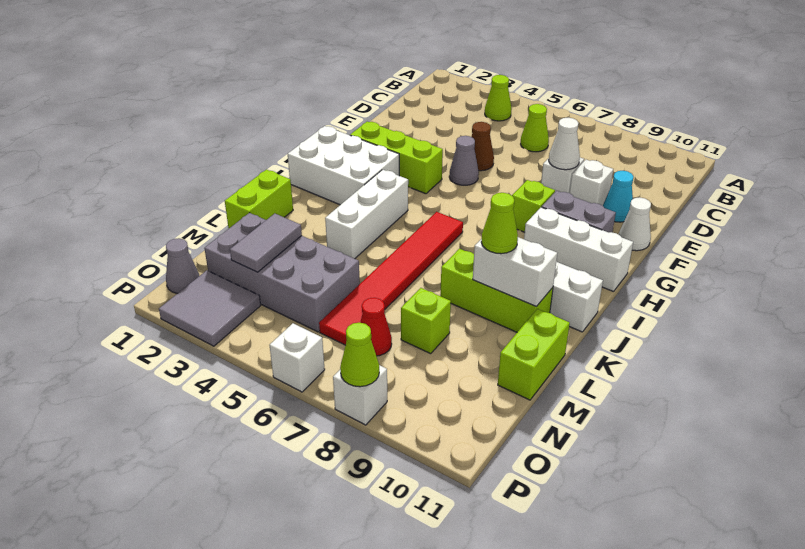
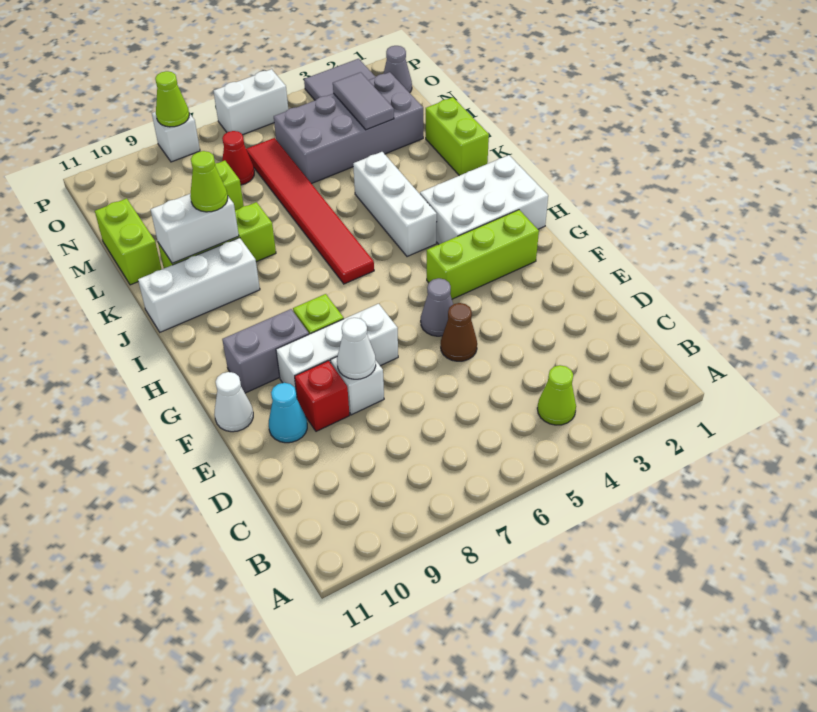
lime 1x1 cone [521,104,549,152] -> none
white 1x1 brick [570,160,613,206] -> red 1x1 brick [295,361,350,431]
white 1x3 brick [524,207,633,292] -> white 1x3 brick moved to [276,304,398,395]
white 1x1 brick [270,323,325,392] -> white 1x2 brick [214,69,288,135]

